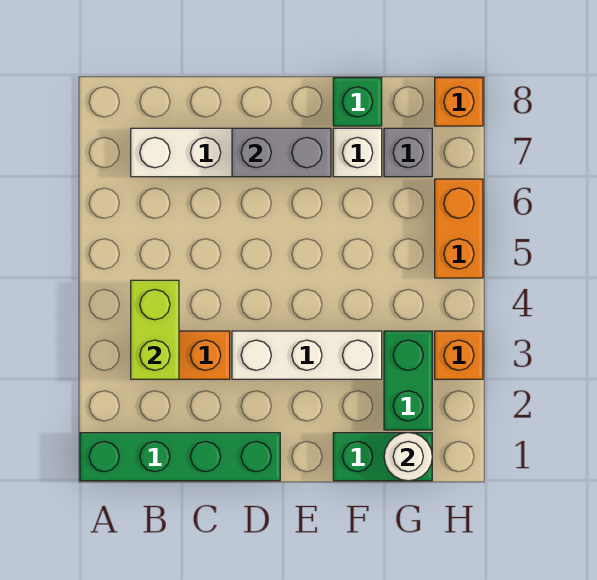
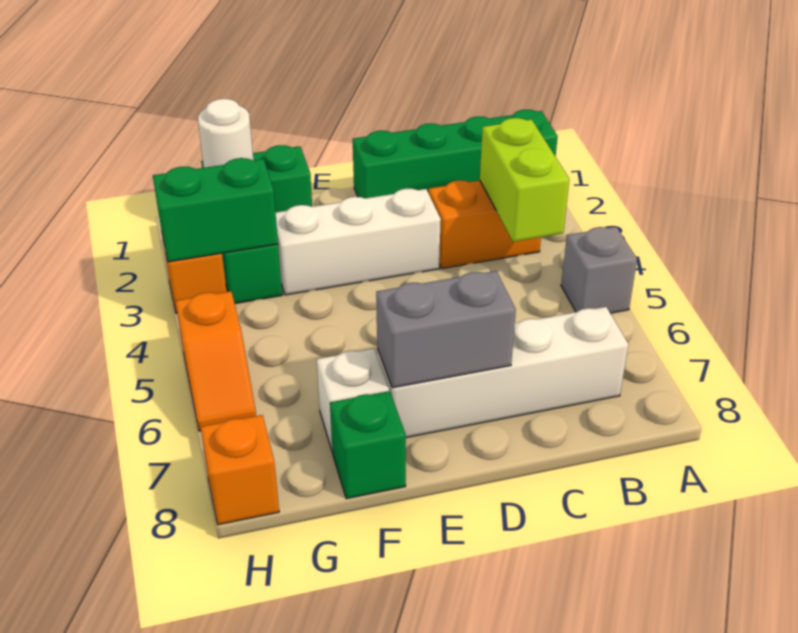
none -> green 1x2 brick [153,158,278,262]
grey 1x1 brick [384,128,432,177] -> grey 1x1 brick moved to [561,227,637,313]
orange 1x2 brick [435,179,483,278] -> orange 1x2 slope [175,291,256,431]

